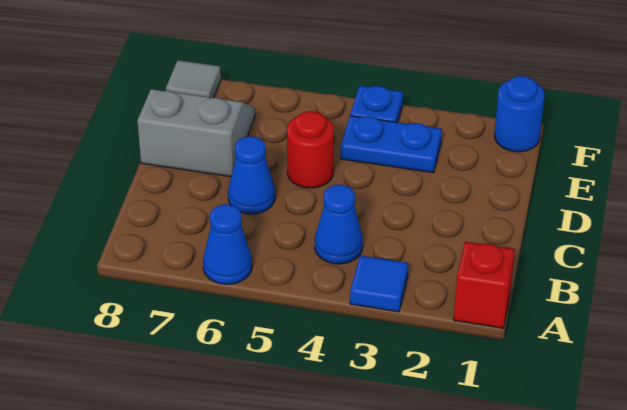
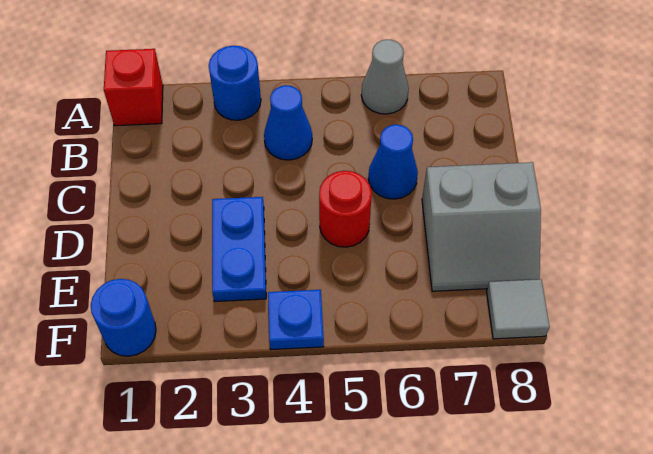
blue 1x1 tile [350,255,408,312] -> blue 1x1 round brick [209,46,261,120]
blue 1x1 cone [203,204,252,284] -> grey 1x1 cone [361,40,409,114]
blue 1x2 plate [341,116,442,173] -> blue 1x2 plate turned to [212,197,266,301]

